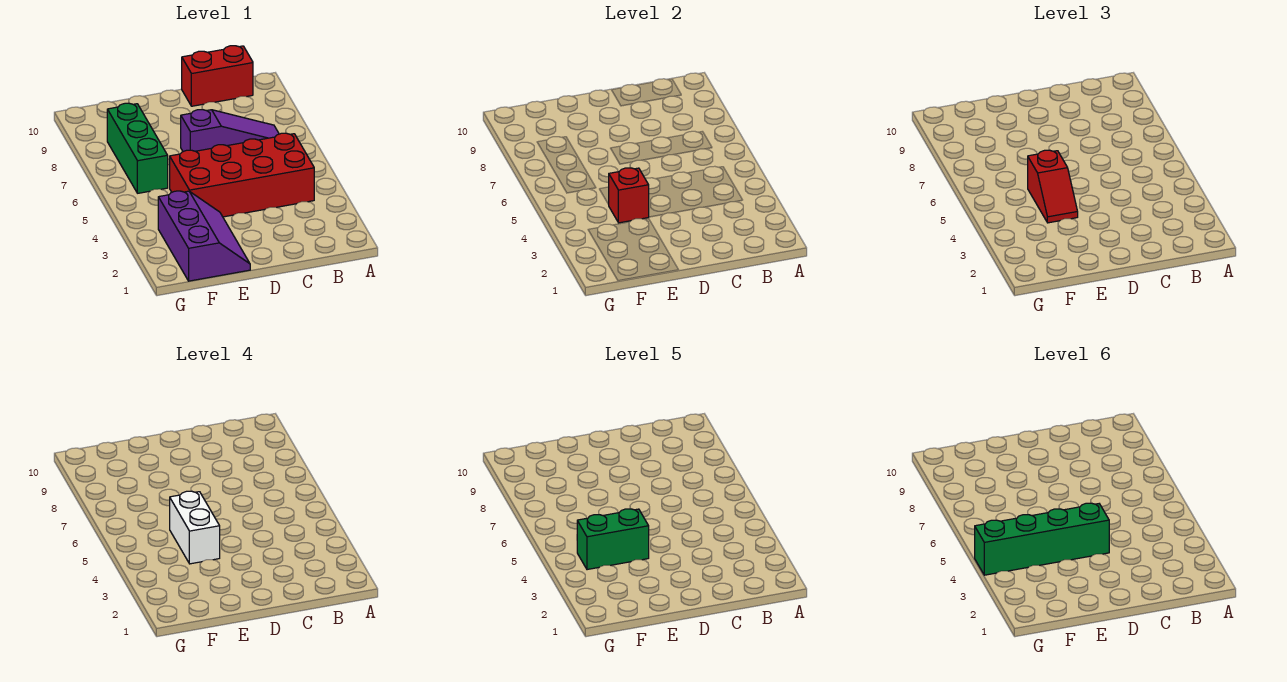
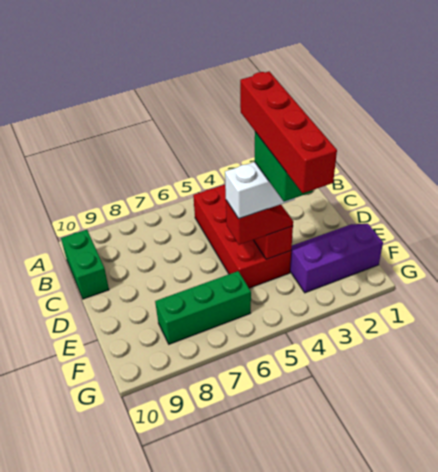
purple 1x3 slope [181,110,279,152] -> none
red 1x2 brick [182,46,253,106] -> green 1x2 brick [61,230,109,299]
green 1x4 brick [975,503,1109,575] -> red 1x4 brick [240,71,337,193]

